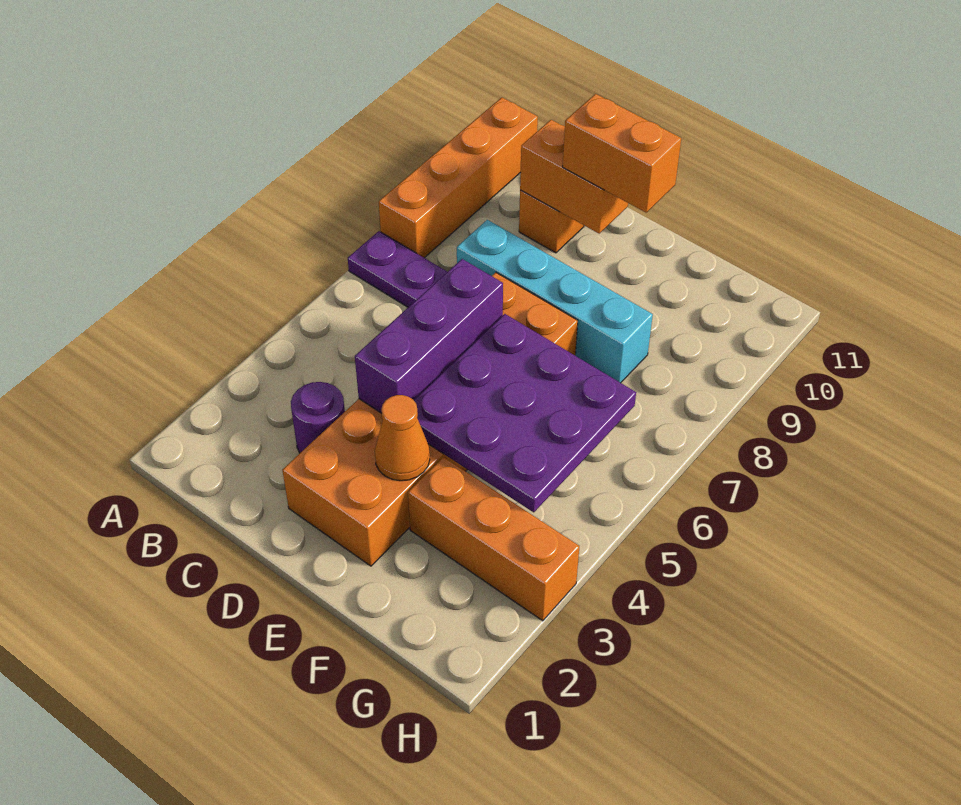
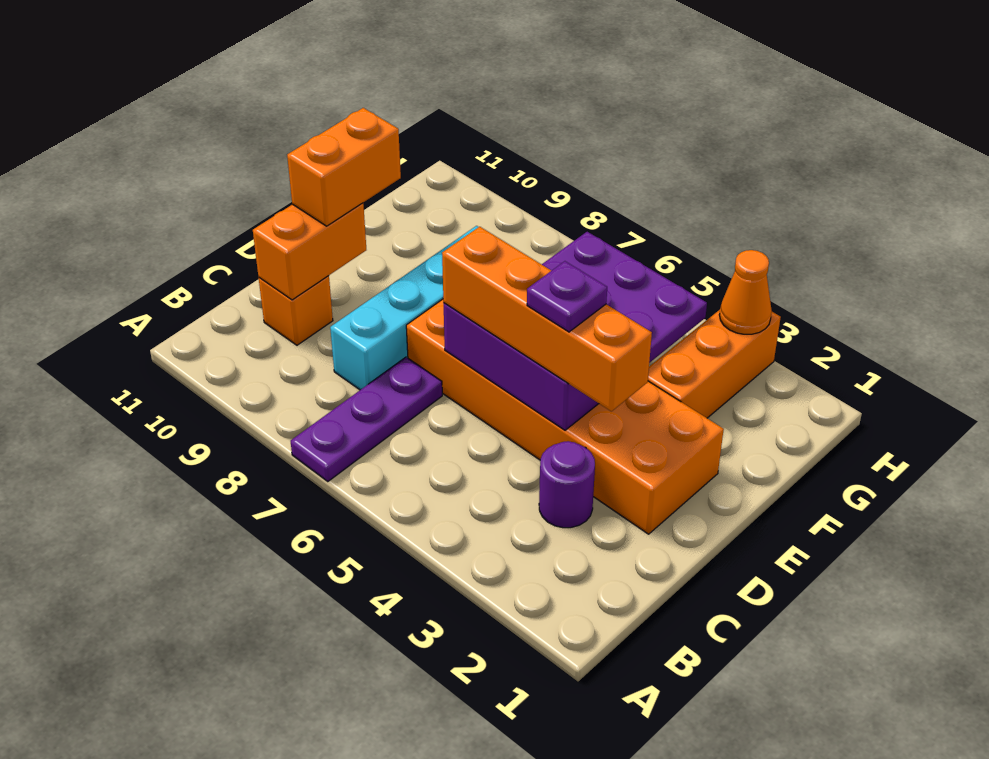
orange 1x4 brick [379,98,538,258] -> orange 1x4 brick moved to [442,227,652,411]
none -> purple 1x1 plate [527,261,607,332]
orange 1x1 cone [375,395,430,481] -> orange 1x1 cone moved to [719,250,772,334]

